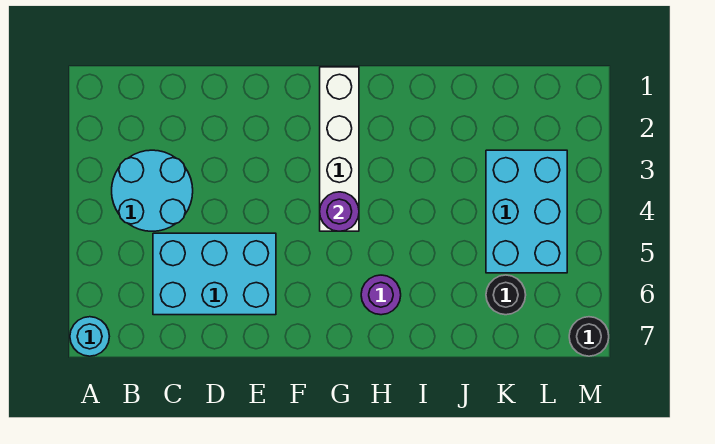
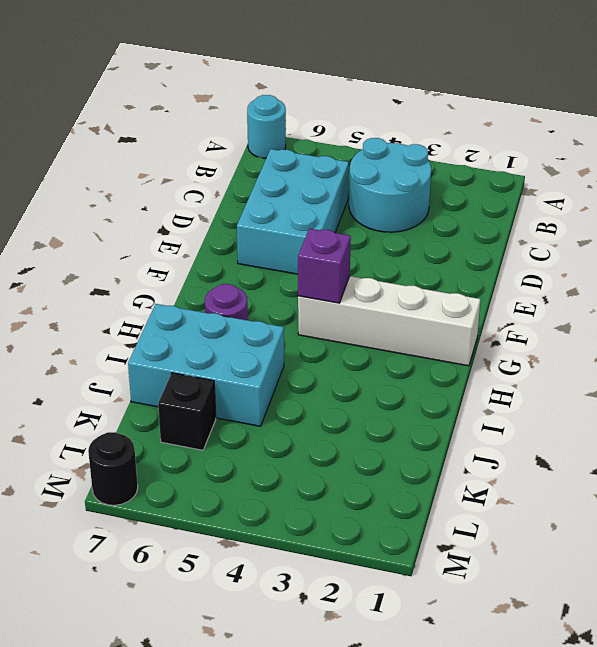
purple 1x1 round brick [320,192,359,231] -> purple 1x1 brick [298,229,351,303]
cyan 2x3 brick [486,150,567,273] -> cyan 2x3 brick moved to [128,304,284,426]
black 1x1 round brick [486,275,526,315] -> black 1x1 brick [158,373,216,450]

